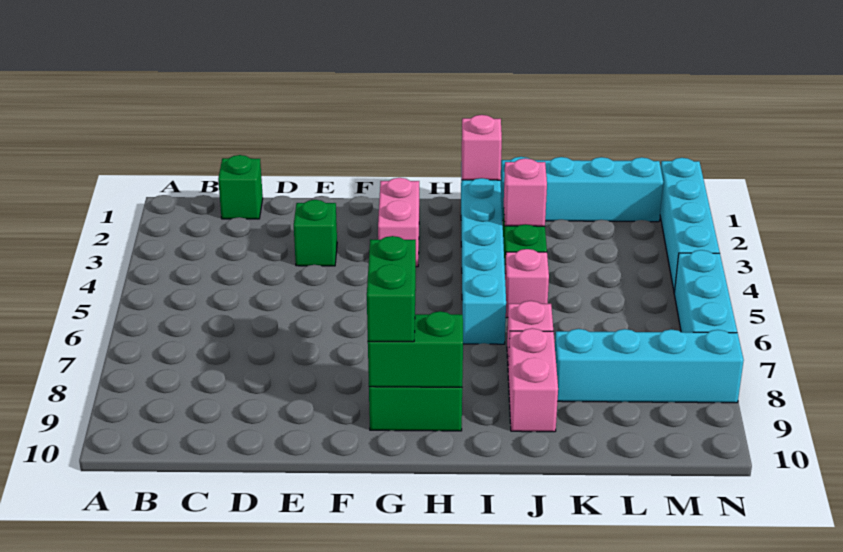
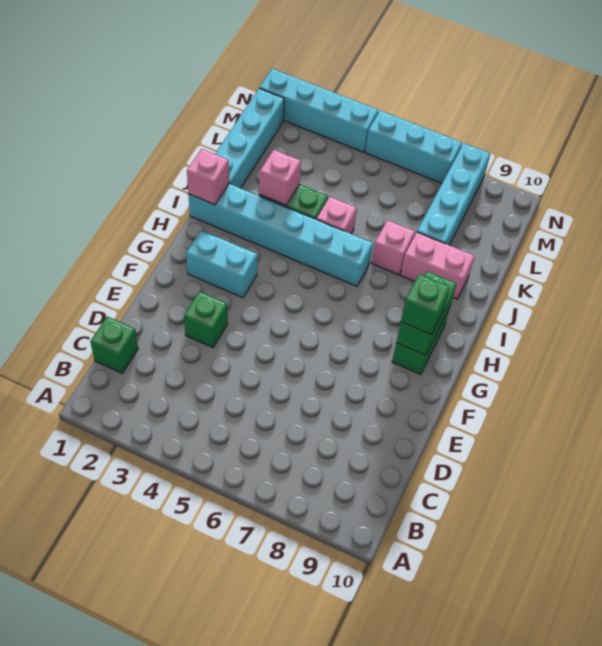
pink 1x2 brick [378,178,419,267] -> cyan 1x2 brick [186,230,257,298]
green 1x2 brick [367,236,416,342] -> green 1x1 brick [401,274,450,335]

